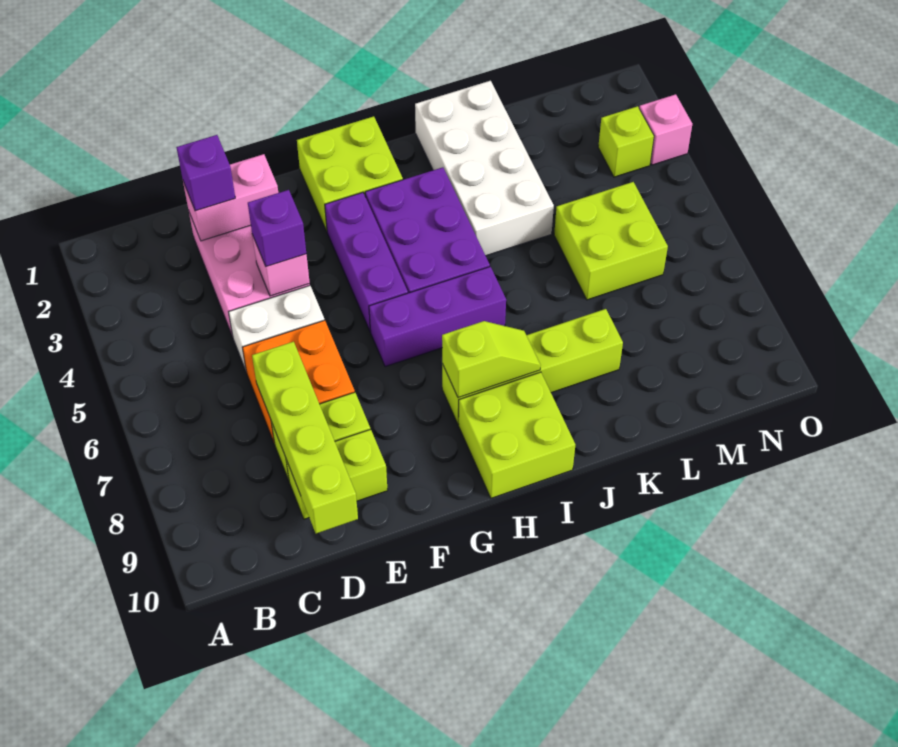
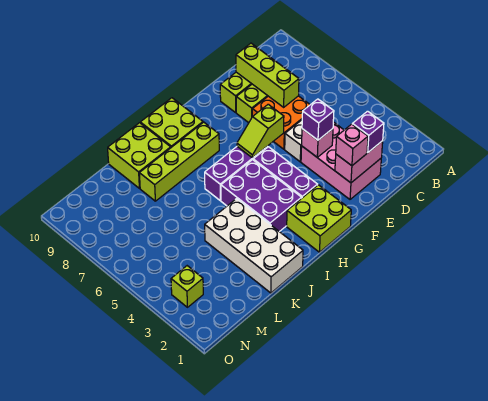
lime 1x4 brick [252,342,358,533] -> lime 1x3 brick [236,43,299,107]
lime 1x2 slope [442,321,541,398] -> lime 1x2 slope moved to [237,104,284,158]
lime 2x2 brick [554,182,668,300] -> lime 2x2 brick moved to [108,123,171,188]
pink 1x1 brick [639,94,692,165] -> pink 1x1 brick moved to [336,124,368,166]

